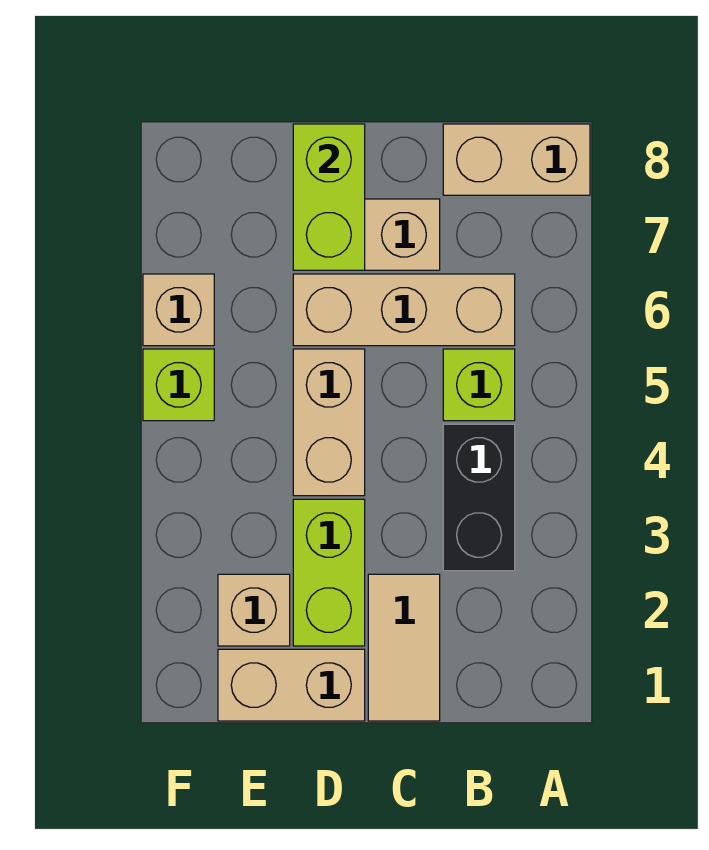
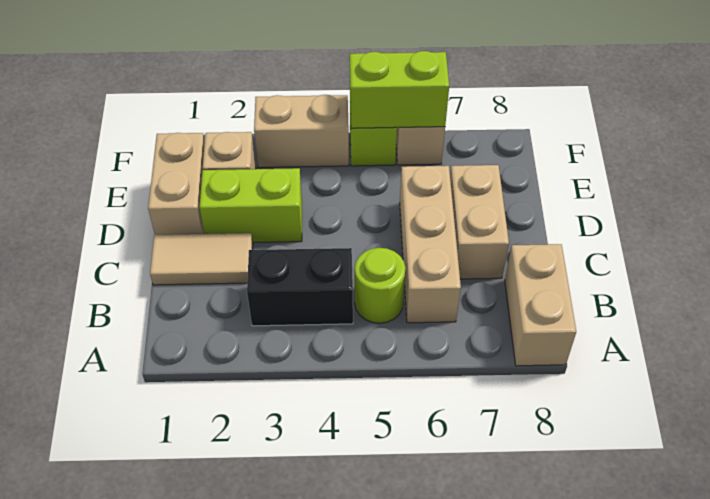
lime 1x1 brick [443,349,515,421] -> lime 1x1 round brick [355,248,406,323]
tan 1x2 brick [293,349,365,496] -> tan 1x2 brick moved to [254,95,349,168]
lime 1x2 brick [293,124,365,270] -> lime 1x2 brick moved to [350,51,449,128]

